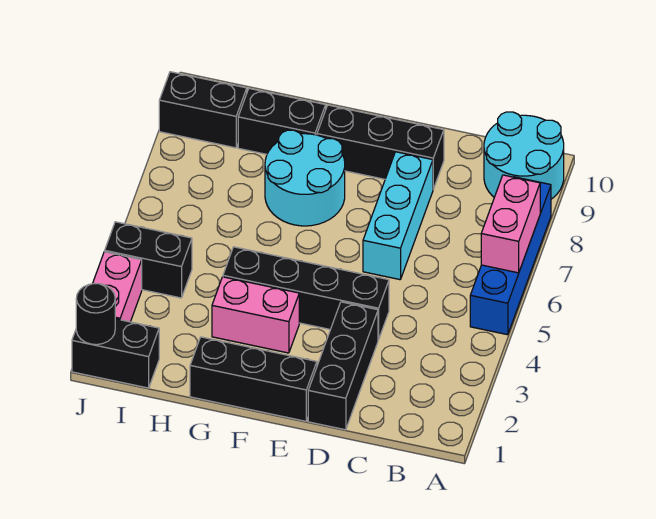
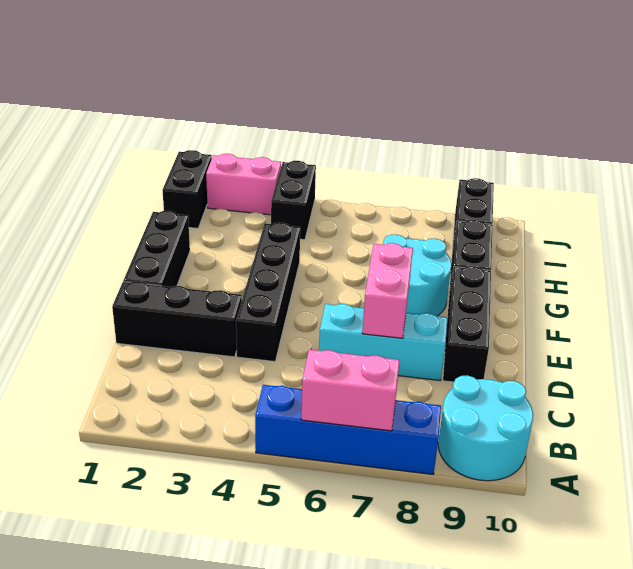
pink 1x2 brick [212,277,299,353] -> pink 1x2 brick moved to [362,243,413,338]
black 1x1 round brick [76,284,115,345] -> none

